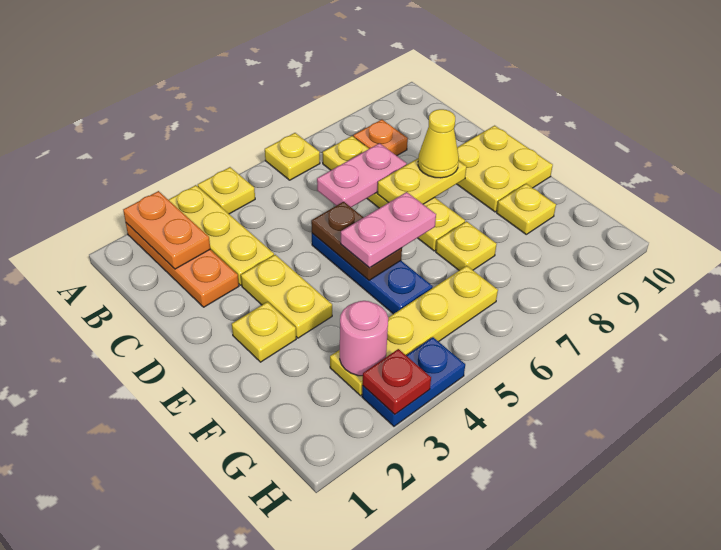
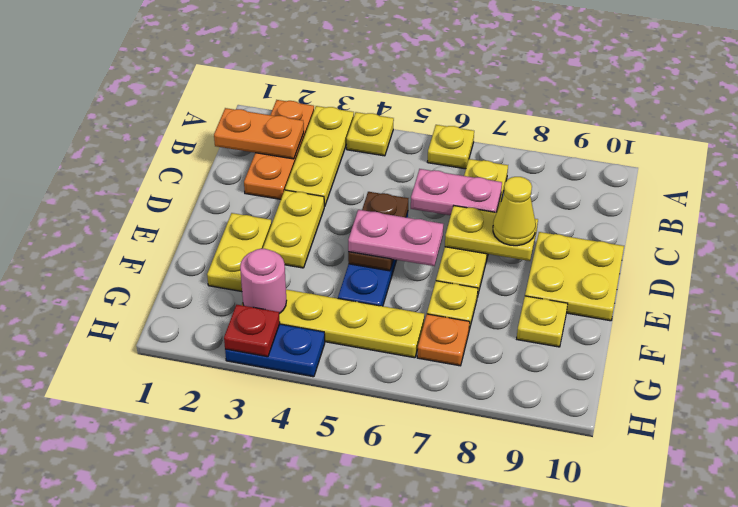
orange 1x2 plate [123,191,210,269] -> orange 1x2 plate turned to [214,108,304,159]
orange 1x1 plate [353,120,408,156] -> orange 1x1 plate moved to [417,314,470,366]
yellow 1x1 plate [232,302,296,362] -> yellow 1x2 plate [207,213,272,292]

